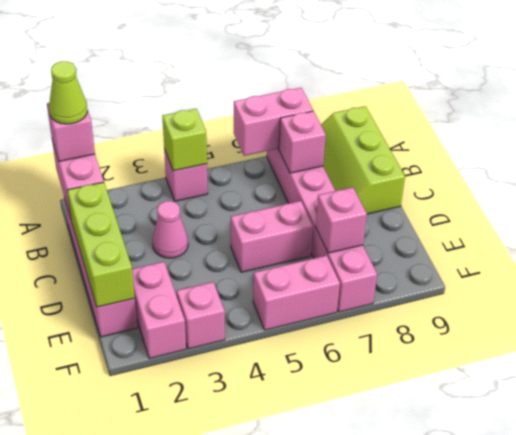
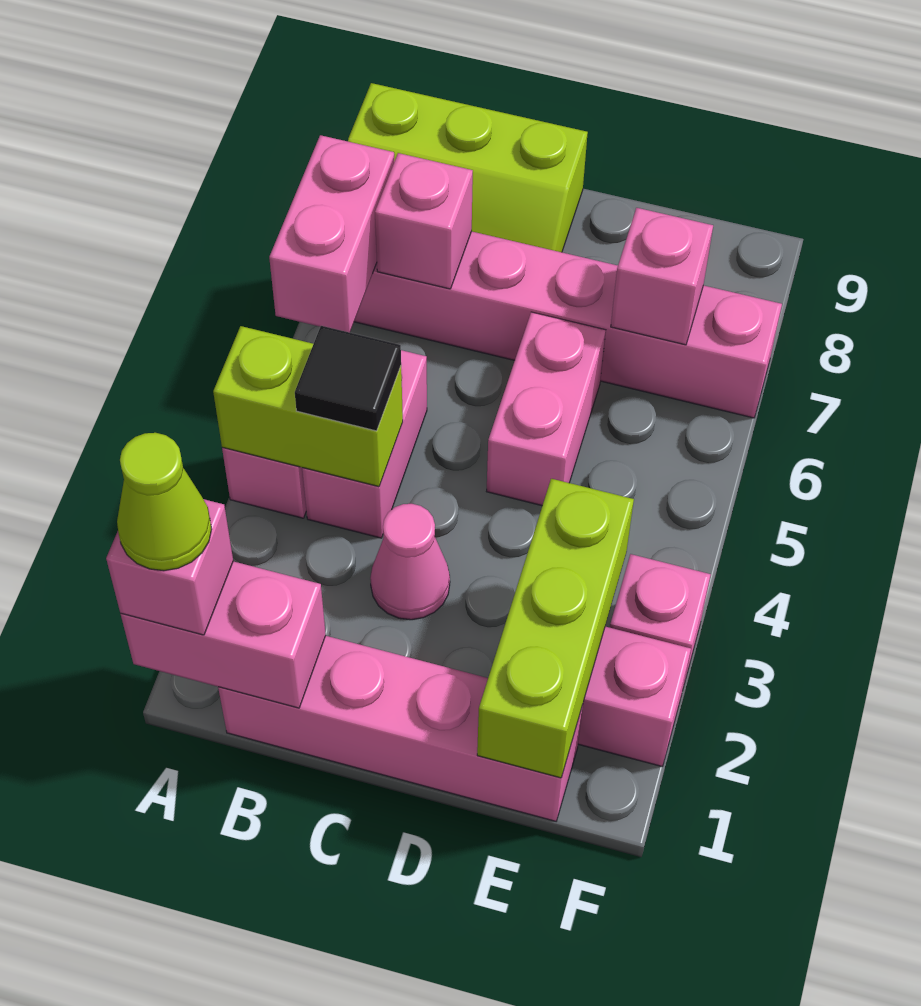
lime 1x1 brick [162,109,207,171] -> lime 1x2 brick [213,326,403,487]
none -> black 1x1 tile [295,326,401,431]
lime 1x3 brick [67,182,135,307] -> lime 1x3 brick turned to [477,479,634,778]
pink 1x2 brick [253,255,340,330] -> pink 1x2 brick moved to [302,350,427,538]

